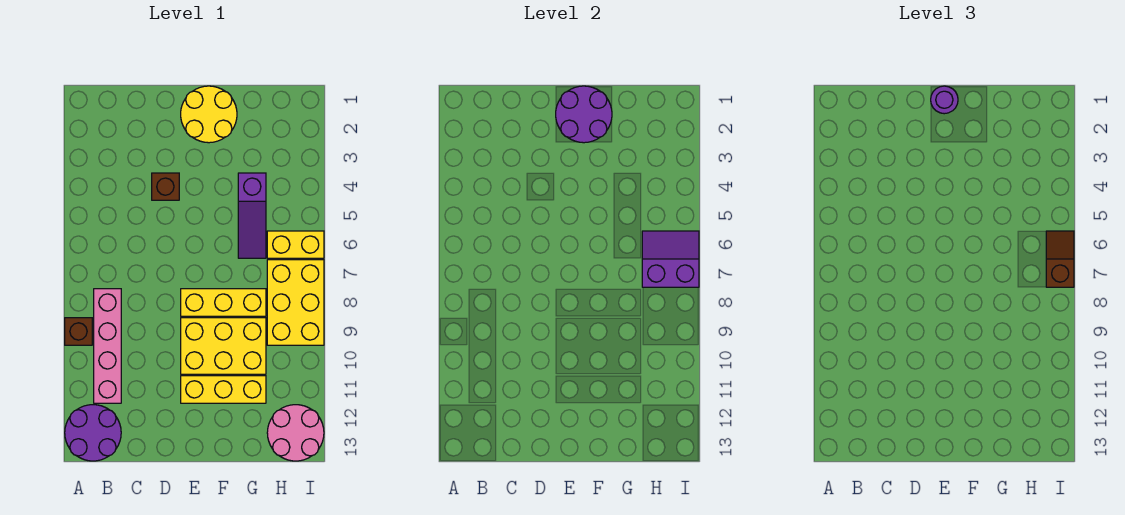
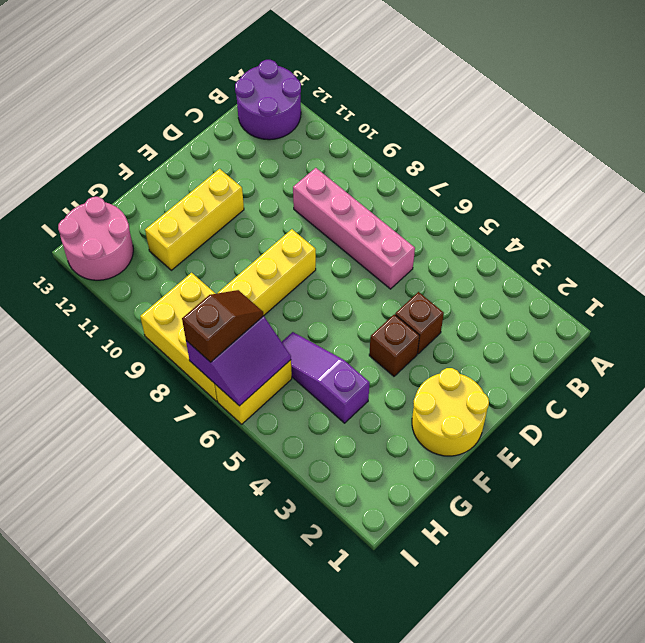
brown 1x1 brick [65,318,92,345] -> brown 1x1 brick moved to [369,314,419,376]
pink 1x4 brick [94,289,121,403] -> pink 1x4 brick moved to [293,168,415,289]
purple 2x2 round brick [556,86,612,143] -> none
purple 1x1 round brick [931,86,958,114] -> none
yellow 2x3 brick [181,318,266,374] -> none
brown 1x2 slope [1046,231,1074,287] -> brown 1x2 slope turned to [182,290,264,362]

